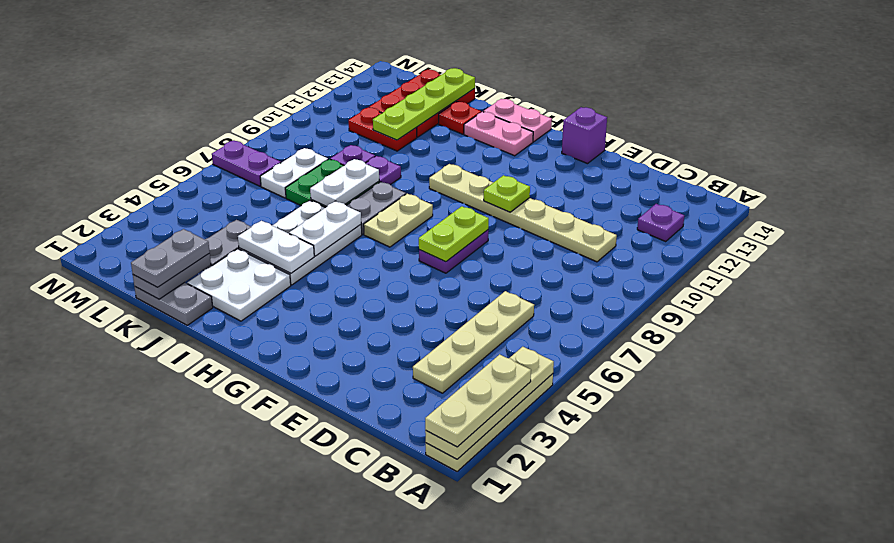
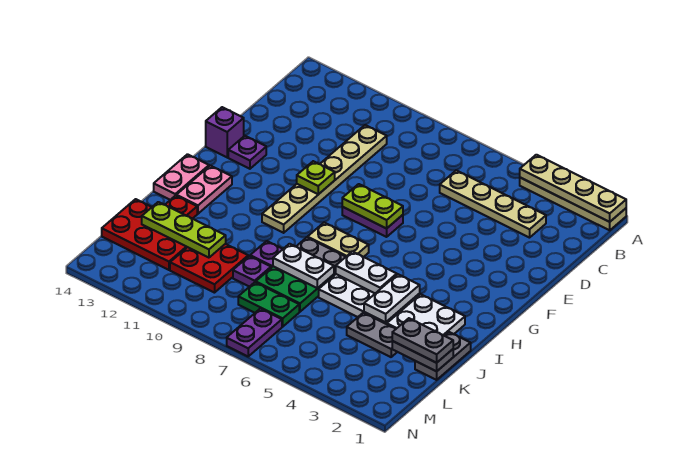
tan 1x3 plate [425,354,531,447] -> none
purple 1x1 plate [637,204,684,242] -> purple 1x1 plate moved to [228,136,266,169]
red 1x2 plate [349,107,417,151] -> red 2x2 plate [170,244,248,293]
lime 1x4 plate [373,68,475,140] -> lime 1x3 plate [142,202,226,258]
white 1x2 plate [260,148,328,198] -> green 1x2 plate [238,282,299,327]

